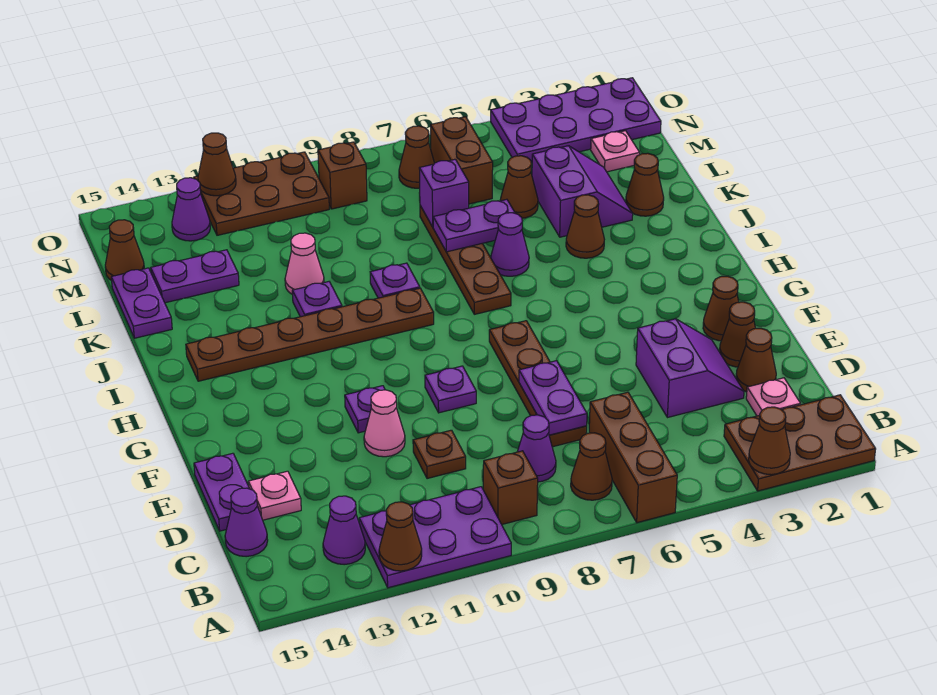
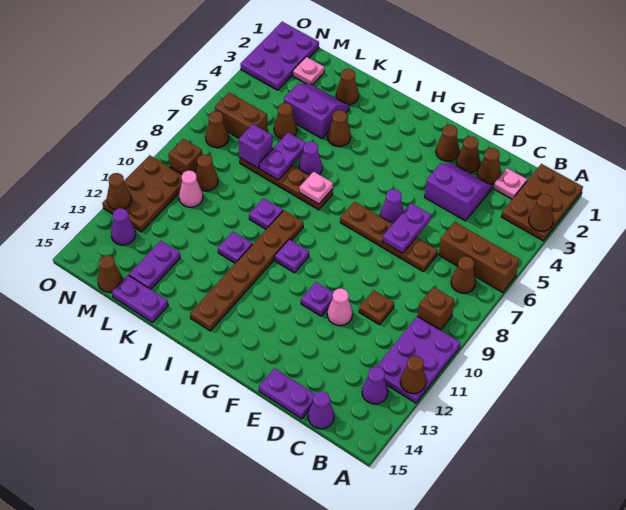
purple 1x1 cone [517,415,556,482] -> purple 1x1 cone moved to [380,189,404,224]
purple 1x2 plate [519,360,587,435] -> purple 1x2 plate turned to [382,203,431,253]
pink 1x1 plate [248,471,301,520] -> pink 1x1 plate moved to [299,172,333,204]
purple 1x1 plate [425,366,476,413] -> purple 1x1 plate moved to [275,239,309,273]
pink 1x1 cone [285,233,324,295] -> pink 1x1 cone moved to [179,171,203,207]
none -> brown 1x1 cone [196,154,218,191]
purple 2x4 plate [491,78,661,163] -> purple 2x3 plate [240,22,319,90]

